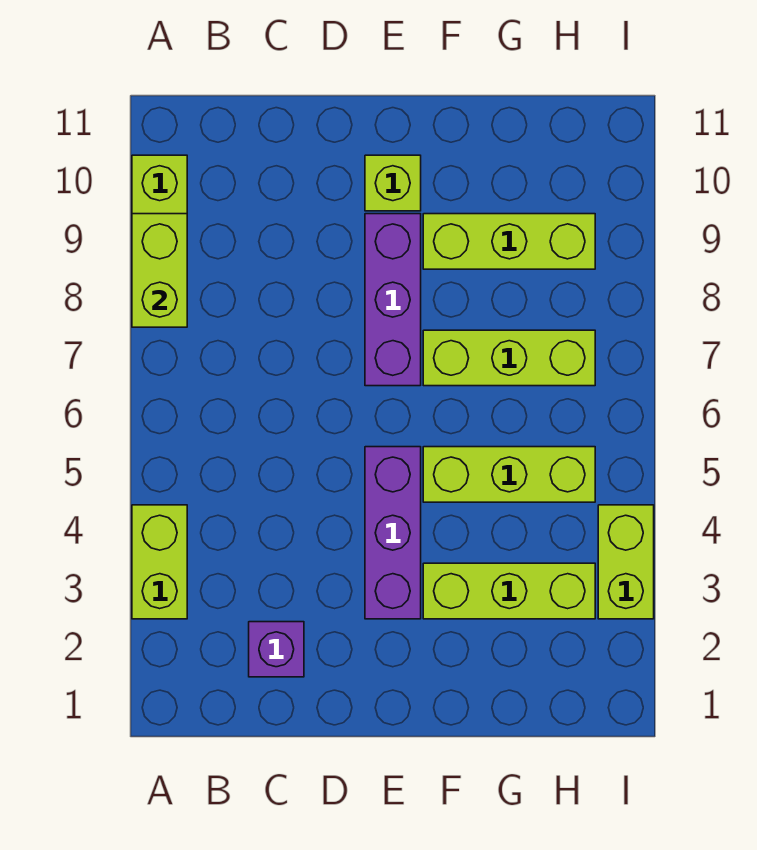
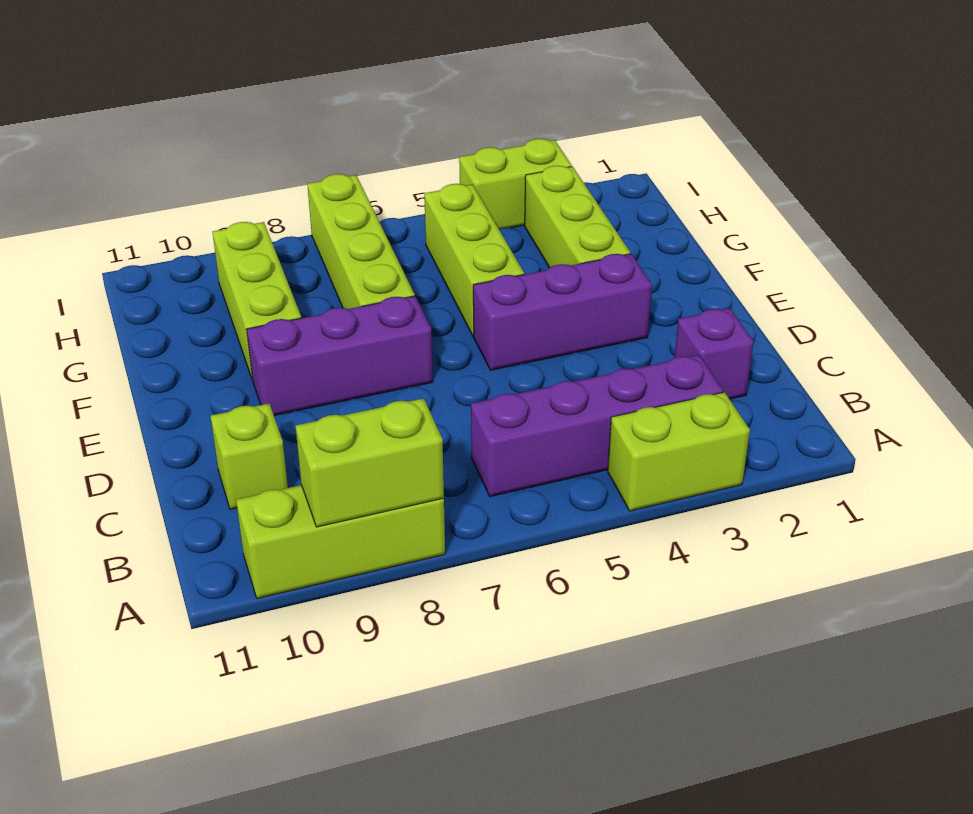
none -> purple 1x4 brick [471,355,723,497]
lime 1x1 brick [365,155,421,211] -> lime 1x1 brick moved to [211,403,288,509]
lime 1x3 brick [423,330,595,386] -> lime 1x4 brick [307,174,415,309]

